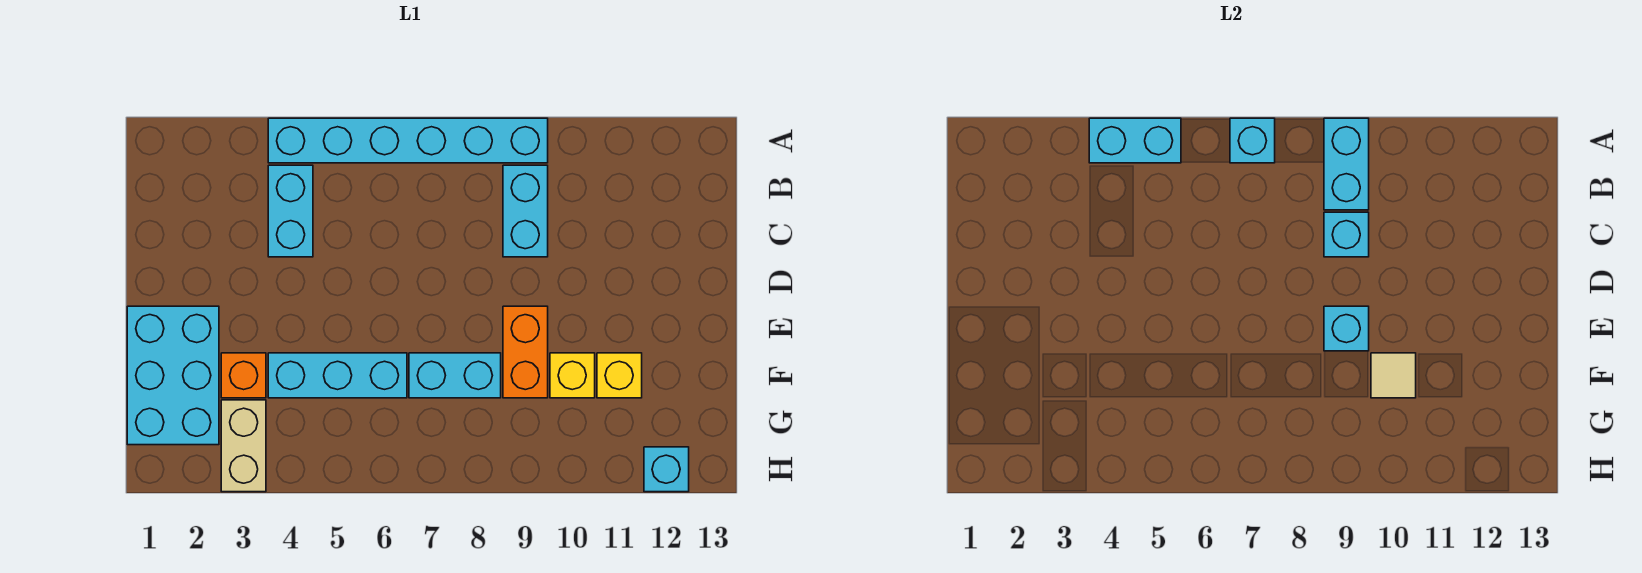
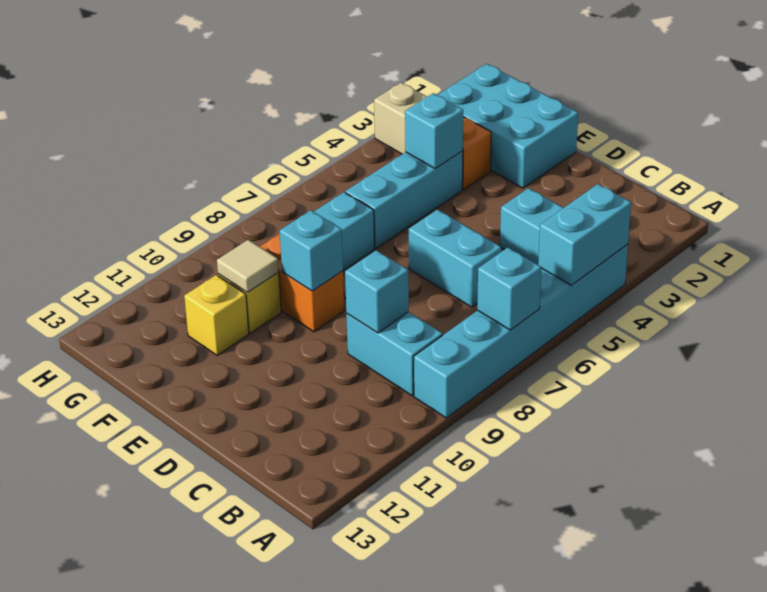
cyan 1x2 brick [1324,118,1369,210] -> cyan 1x2 brick moved to [409,209,501,307]
cyan 1x1 brick [644,447,689,492] -> cyan 1x1 brick moved to [405,93,463,169]

